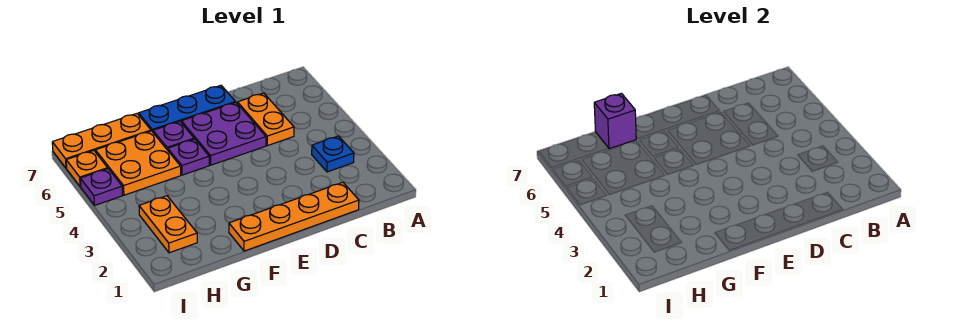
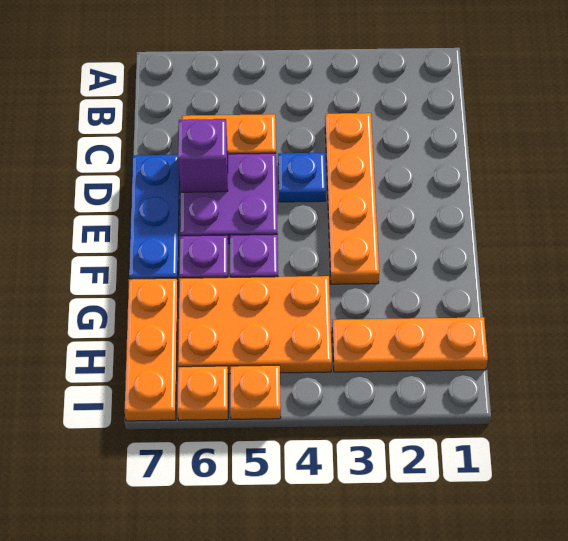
blue 1x1 plate [312,136,354,172] -> blue 1x1 plate moved to [278,153,326,202]
orange 1x4 plate [229,182,359,251] -> orange 1x4 plate moved to [325,113,379,284]
orange 2x2 plate [95,131,181,195] -> orange 2x3 plate [178,276,332,374]
purple 1x1 brick [594,93,636,149] -> purple 1x1 brick moved to [178,119,228,192]
orange 1x2 plate [139,196,197,253] -> orange 1x3 plate [332,317,488,372]
purple 1x1 plate [80,169,123,205] -> orange 1x1 plate [230,365,281,419]

